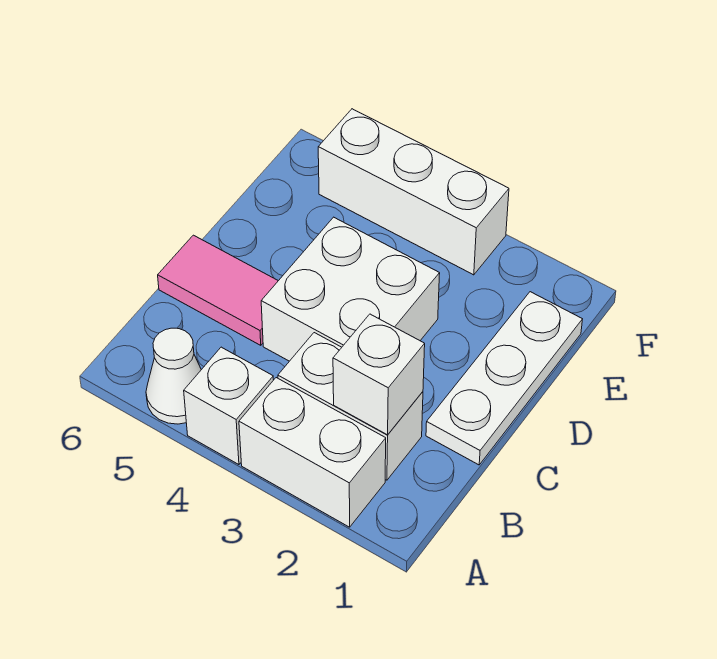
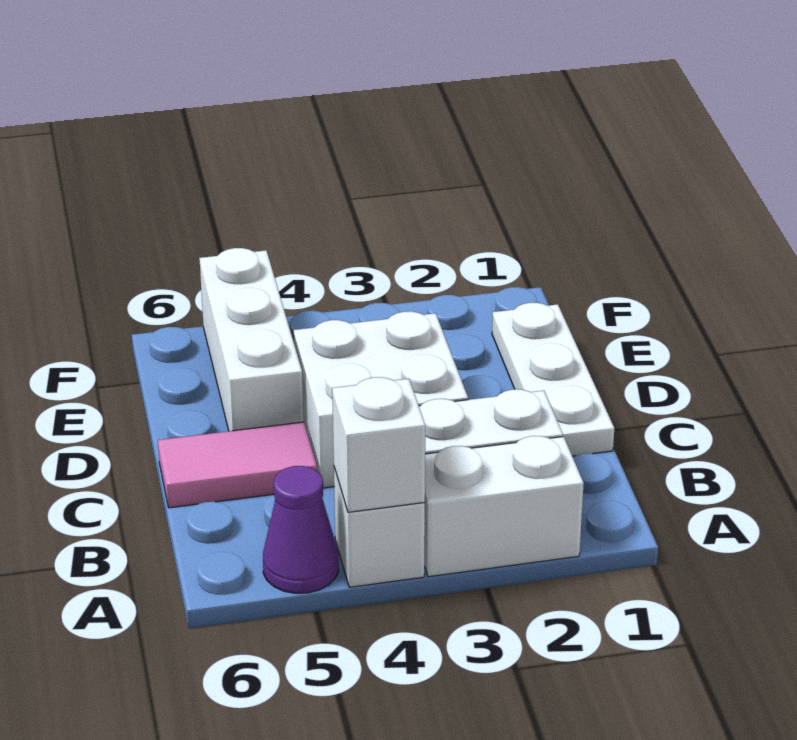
white 1x1 cone [146,328,201,424] -> purple 1x1 cone [263,466,339,593]
white 1x1 brick [333,314,425,435] -> white 1x1 brick moved to [332,377,425,512]
white 1x3 brick [318,109,509,275] -> white 1x3 brick turned to [199,248,304,431]

